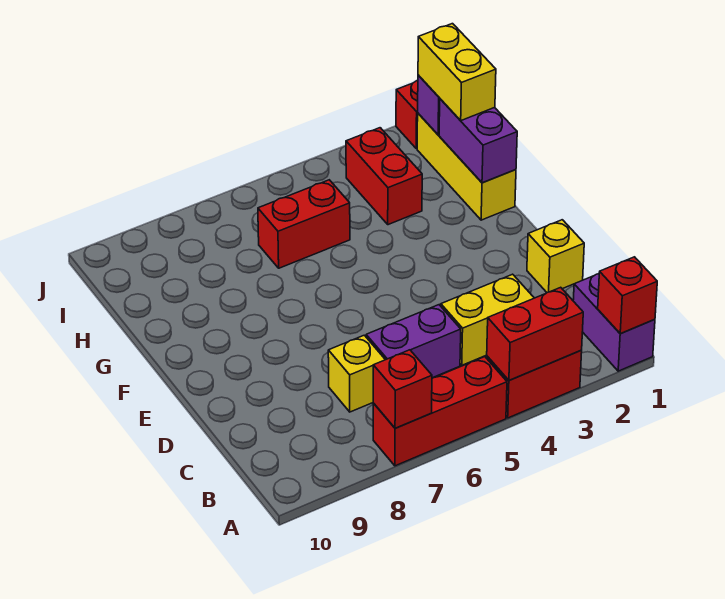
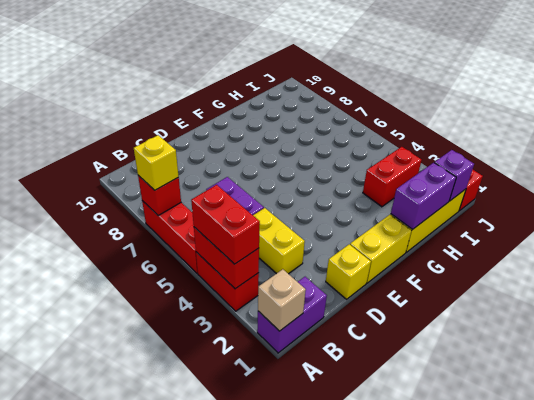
red 1x1 brick [598,257,657,334] -> tan 1x1 brick [258,269,306,331]
yellow 1x1 brick [328,335,385,412] -> yellow 1x1 brick moved to [134,135,179,190]
yellow 1x2 brick [418,24,496,121] -> yellow 1x2 brick moved to [350,215,411,283]
red 1x2 brick [258,180,350,268] -> red 1x2 brick moved to [191,185,260,264]

